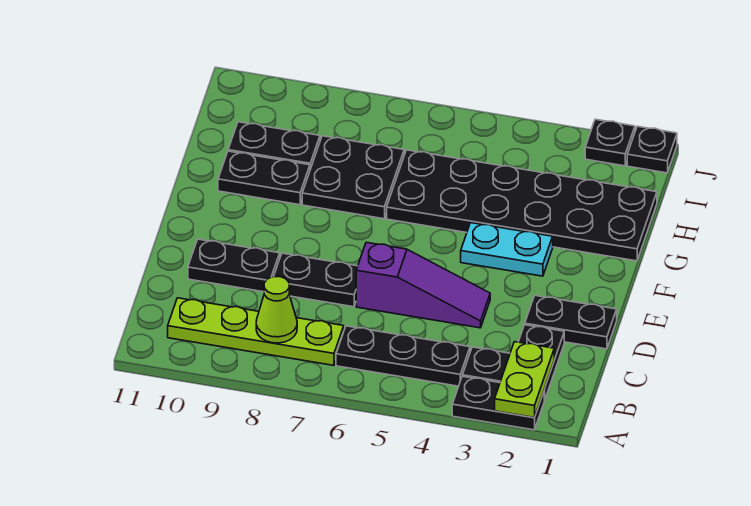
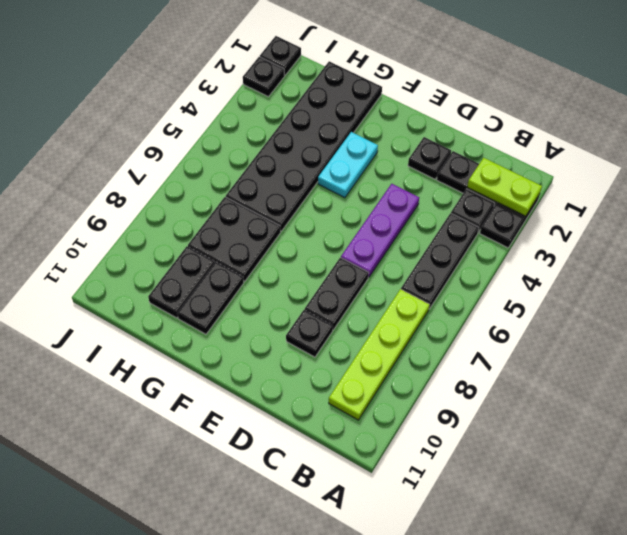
lime 1x1 cone [256,277,297,343] -> none
black 1x2 plate [525,296,617,349] -> black 1x1 plate [408,137,451,179]
purple 1x3 slope [356,242,490,328] -> purple 1x3 plate [341,184,419,277]
black 1x2 plate [188,239,280,292] -> black 1x1 plate [286,310,333,357]

